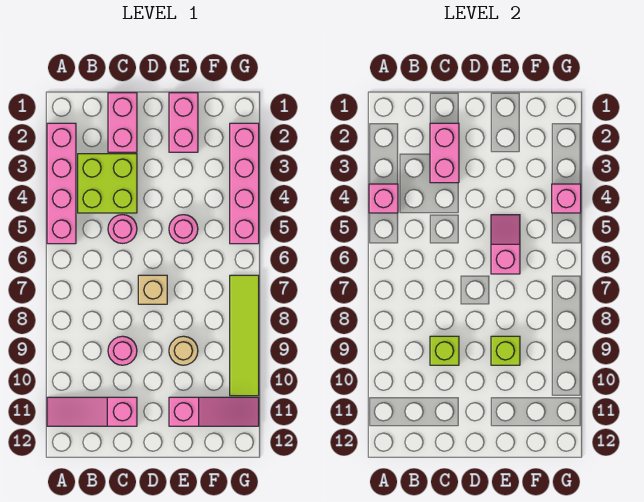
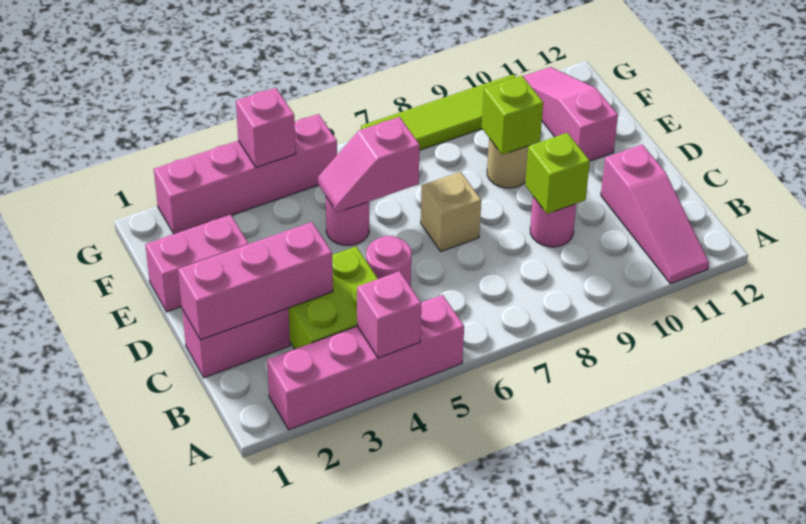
pink 1x2 brick [430,123,459,183] -> pink 1x3 brick [178,222,333,340]

